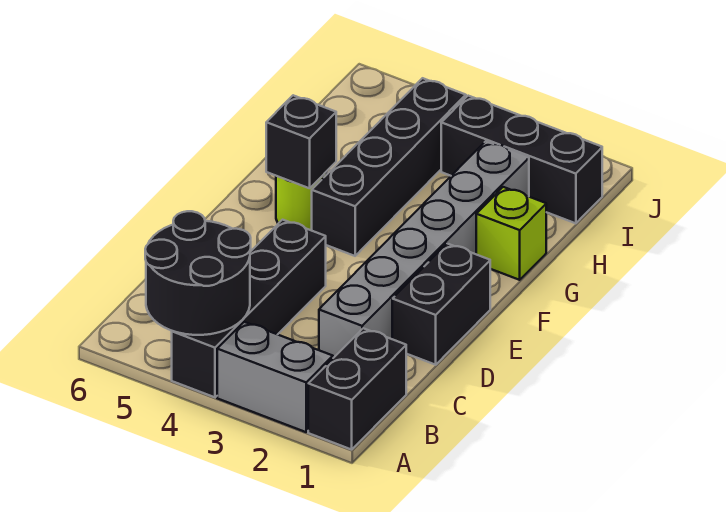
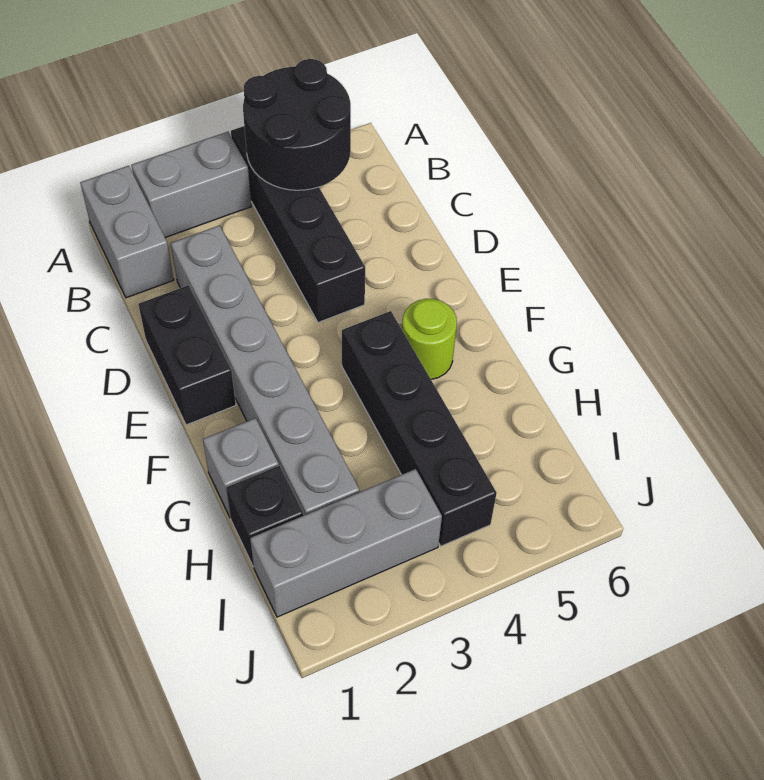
black 1x2 brick [308,328,406,450] -> grey 1x2 brick [80,166,174,298]
black 1x1 brick [266,95,336,188] -> black 1x1 brick moved to [226,466,304,566]
lime 1x1 brick [476,187,546,280] -> grey 1x1 brick [203,418,279,517]
black 1x3 brick [441,96,602,223] -> grey 1x3 brick [250,469,442,617]

